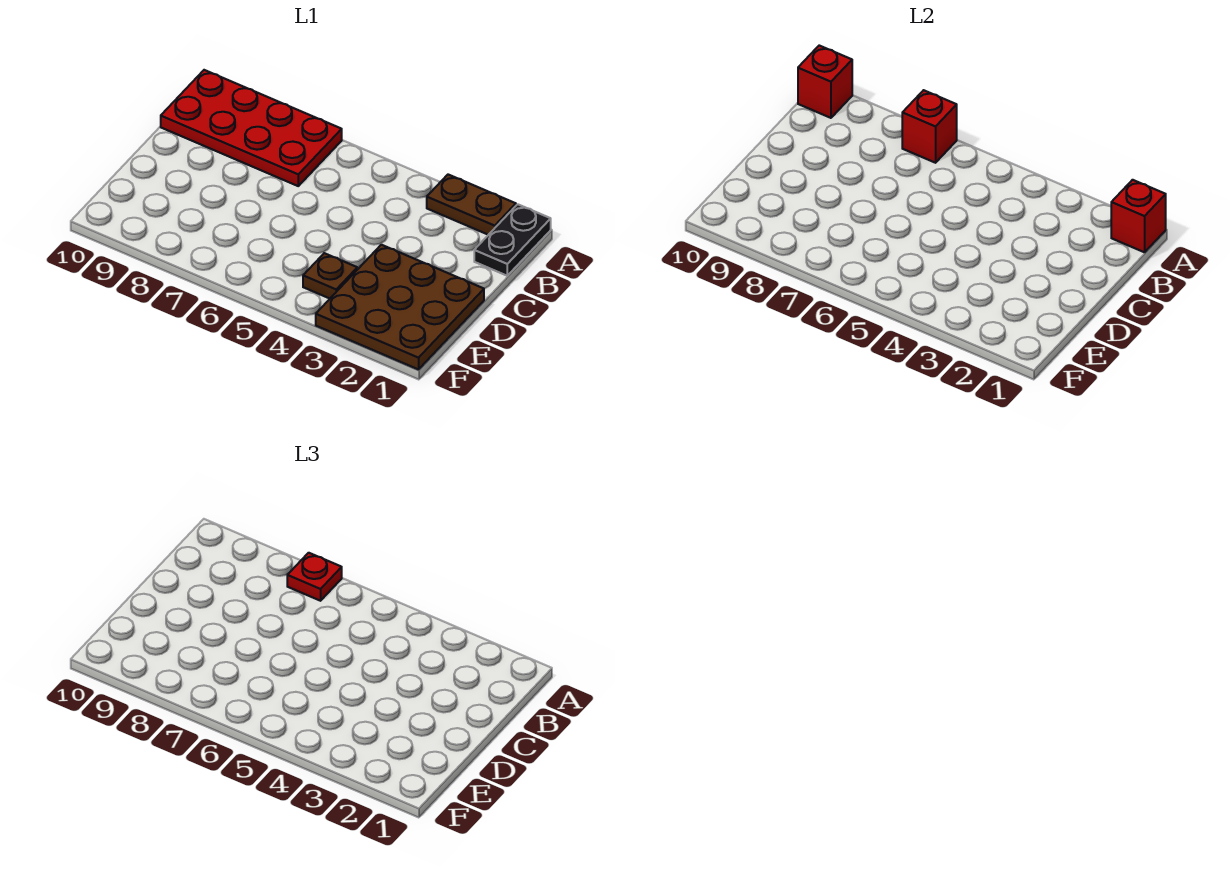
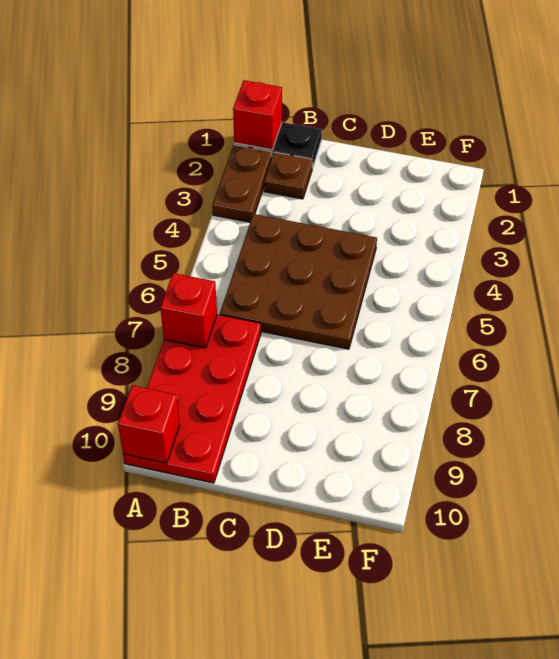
red 1x1 plate [287,553,342,601] -> none
brown 3x3 plate [316,245,484,369] -> brown 3x3 plate moved to [220,214,377,349]
brown 1x1 plate [303,253,357,299] -> brown 1x1 plate moved to [264,152,312,199]

